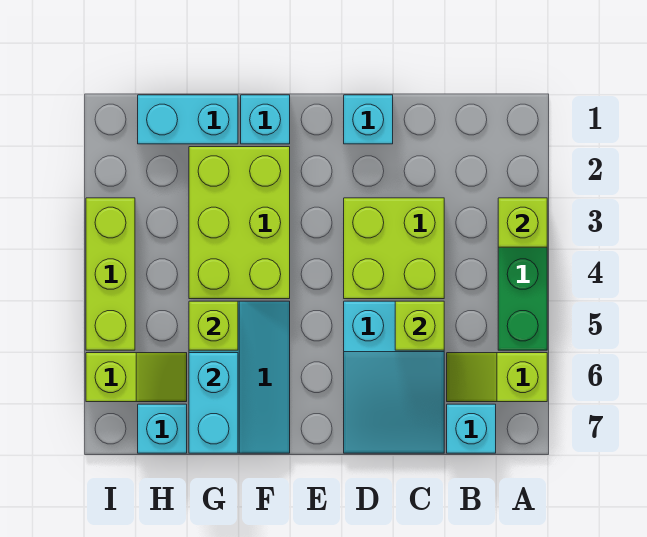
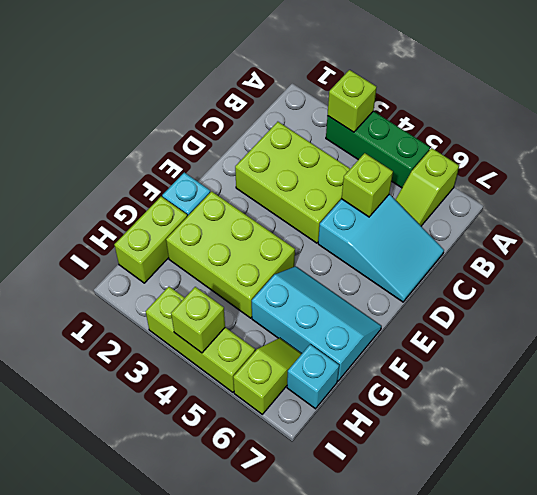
cyan 1x1 brick [447,404,496,453] -> none
lime 2x2 brick [344,198,444,299] -> lime 2x3 brick [235,122,350,243]
cyan 1x1 brick [344,95,393,144] -> none
cyan 1x2 brick [138,95,238,144] -> lime 1x2 brick [114,197,187,283]
lime 1x1 brick [189,301,238,350] -> lime 1x1 brick moved to [171,287,225,353]
cyan 1x2 brick [189,353,238,453] -> none

